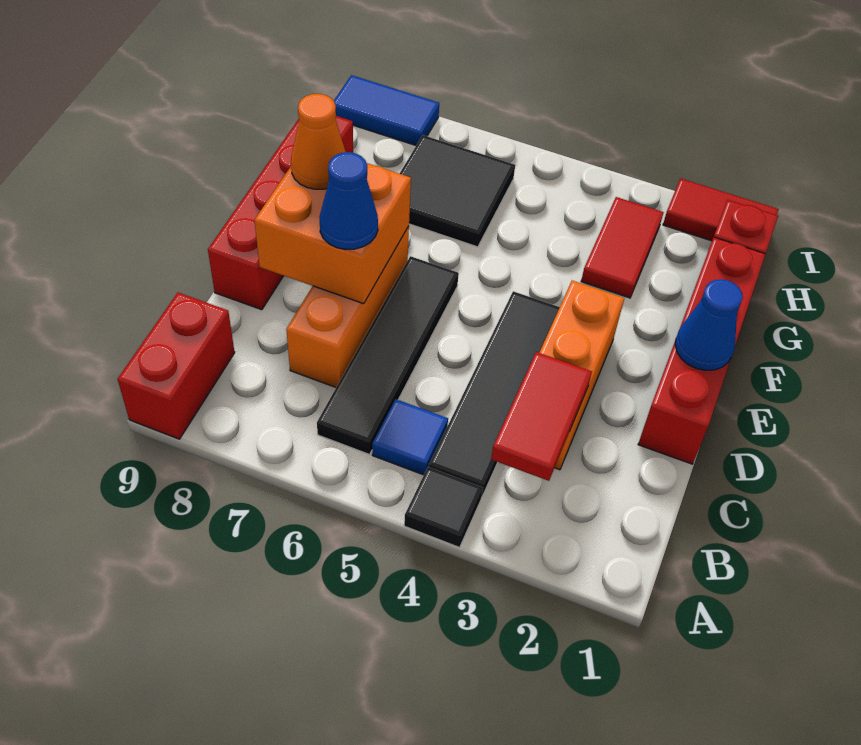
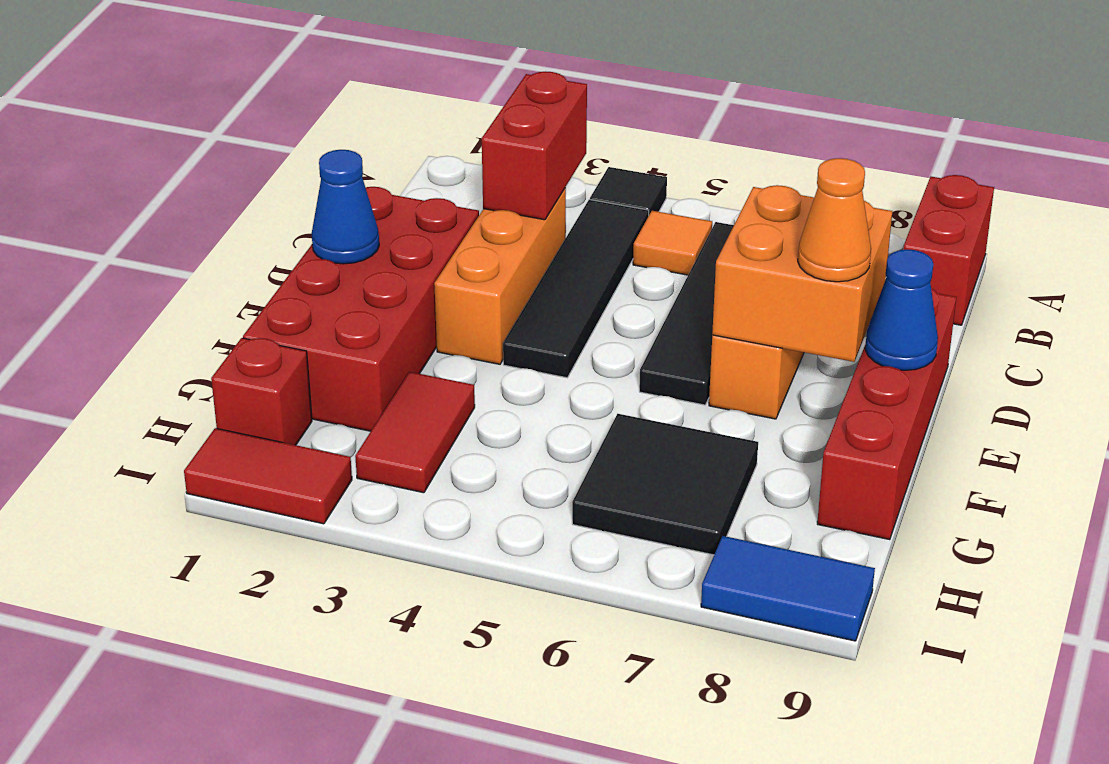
red 1x2 tile [491,352,592,481] -> red 1x2 brick [482,71,587,220]
blue 1x1 tile [372,399,448,475] -> orange 1x1 tile [633,211,712,275]
red 1x4 brick [638,237,765,464] -> red 2x4 brick [243,187,479,431]
blue 1x1 cone [319,152,378,250] -> blue 1x1 cone moved to [865,249,938,370]

